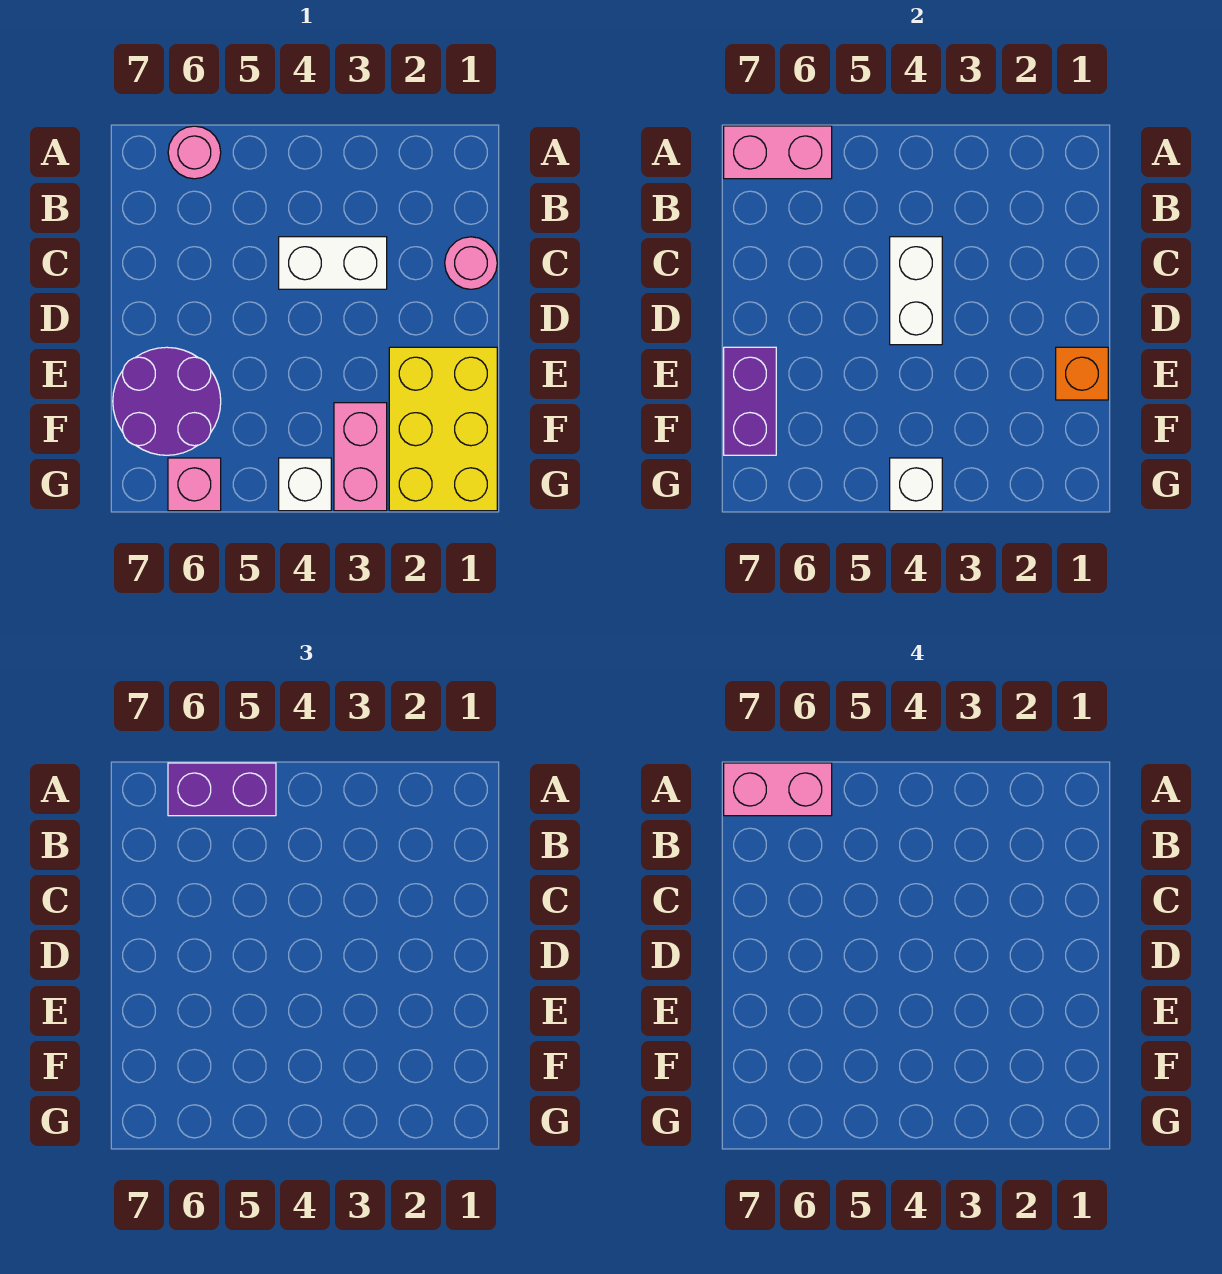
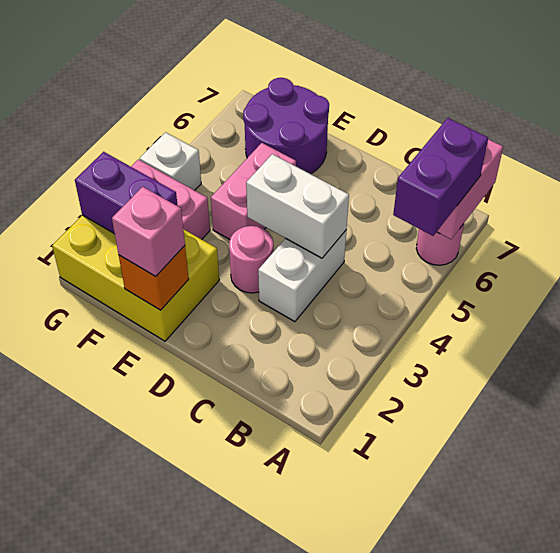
pink 1x2 brick [724,763,832,816] -> pink 1x2 brick moved to [211,143,296,239]
pink 1x1 round brick [445,237,497,289] -> pink 1x1 round brick moved to [229,226,274,293]
purple 1x2 brick [724,347,776,455] -> purple 1x2 brick moved to [75,152,178,234]
white 1x1 brick [890,458,942,511] -> none
pink 1x1 brick [168,458,221,511] -> pink 1x1 brick moved to [112,187,185,276]

